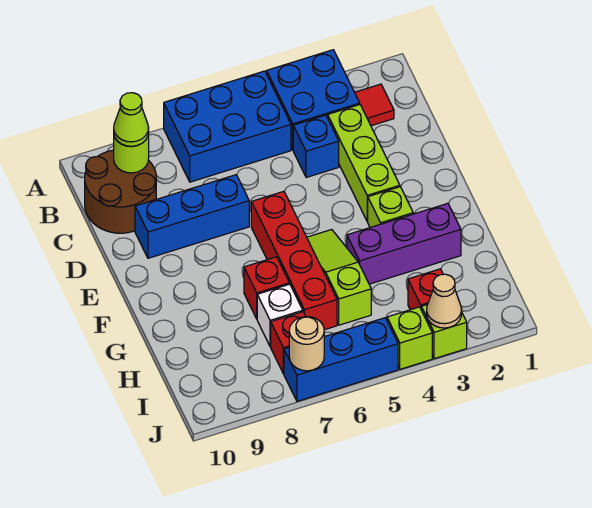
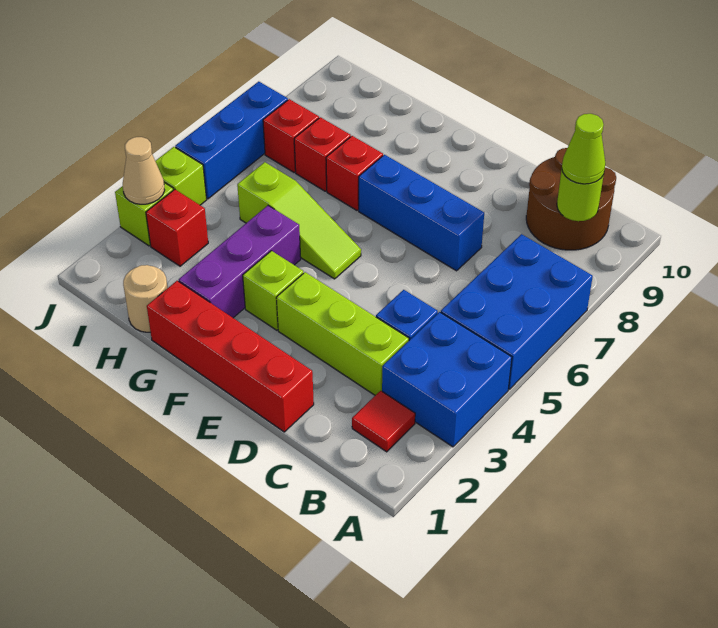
blue 1x3 brick [135,175,249,258] -> blue 1x3 brick turned to [359,155,484,271]
red 1x4 brick [251,191,337,330] -> red 1x4 brick moved to [147,281,314,432]
white 1x1 brick [257,284,303,347] -> red 1x1 brick [294,117,351,191]
tan 1x1 round brick [289,317,324,371] -> tan 1x1 round brick moved to [123,265,168,332]

